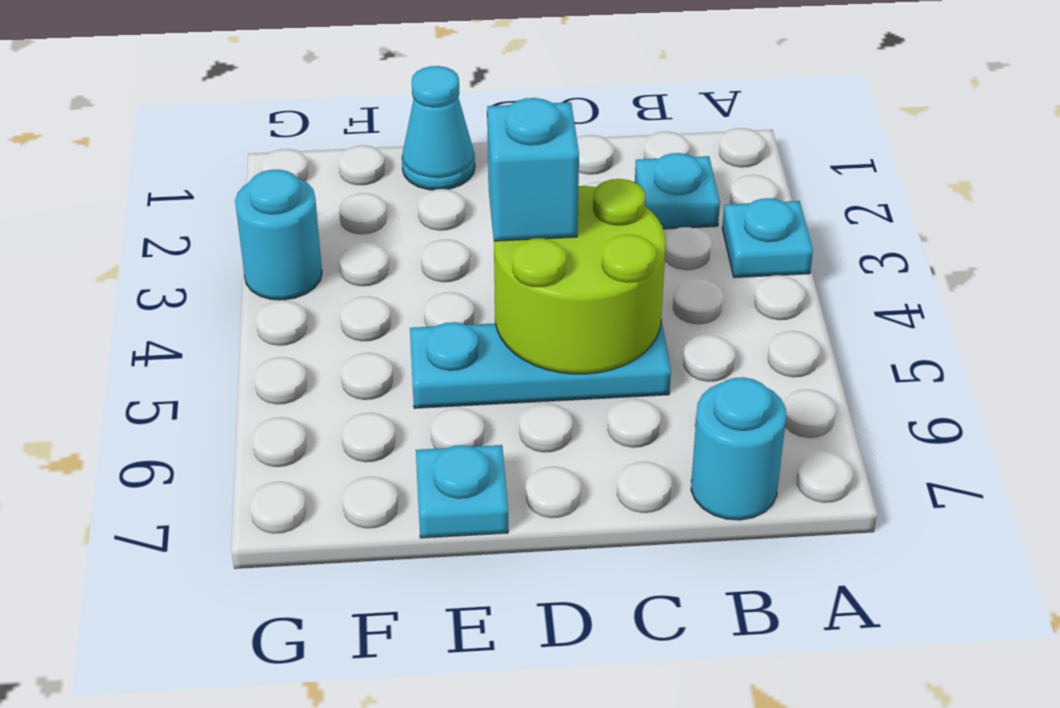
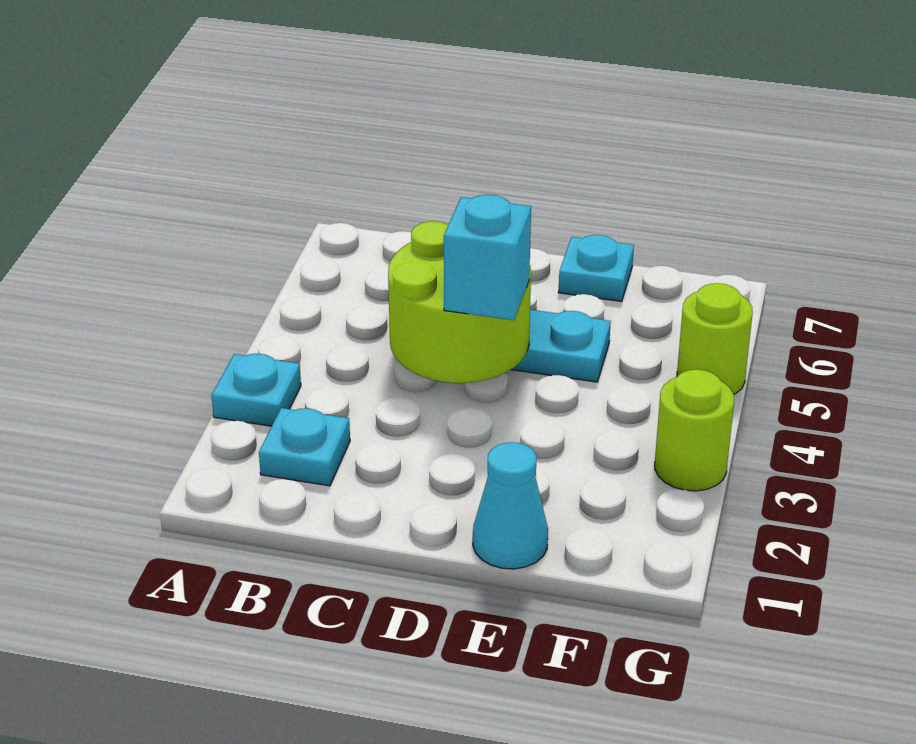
cyan 1x1 round brick [691,377,786,520] -> none
cyan 1x1 round brick [235,170,322,300] -> lime 1x1 round brick [655,369,734,491]
none -> lime 1x1 round brick [677,283,753,394]

